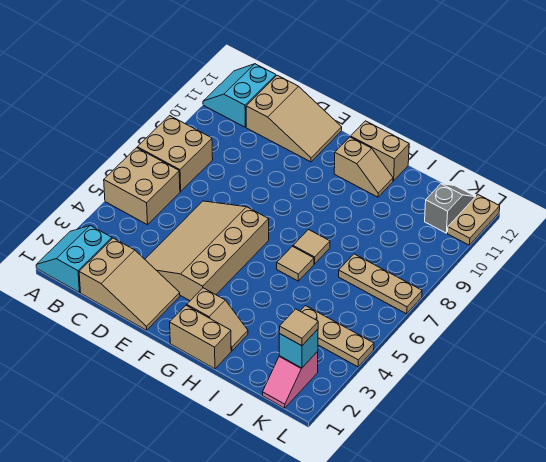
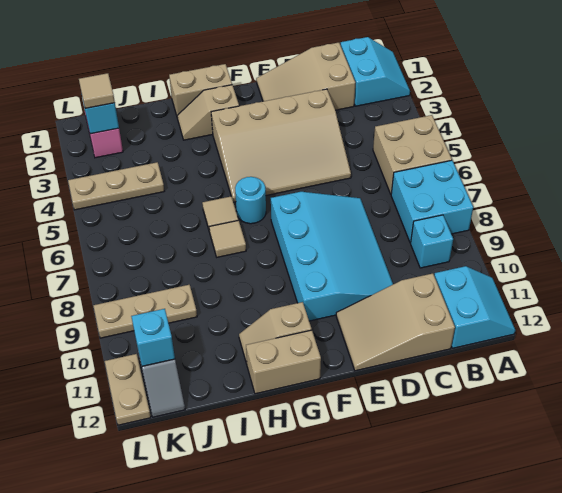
tan 2x2 brick [137,116,213,192] -> cyan 2x2 brick [391,160,473,243]
none -> cyan 1x1 brick [411,215,453,268]
tan 3x4 slope [145,201,269,301] -> tan 3x4 slope turned to [211,89,351,202]
none -> cyan 3x4 slope [271,192,393,321]
none -> cyan 1x1 round brick [235,177,266,224]
tan 1x3 plate [339,254,422,314] -> tan 1x3 plate moved to [93,285,197,338]
none -> cyan 1x1 brick [131,309,175,366]

